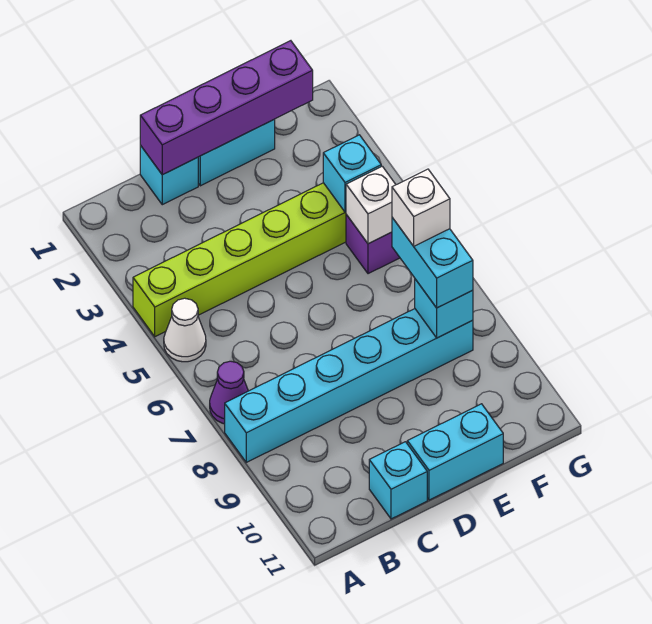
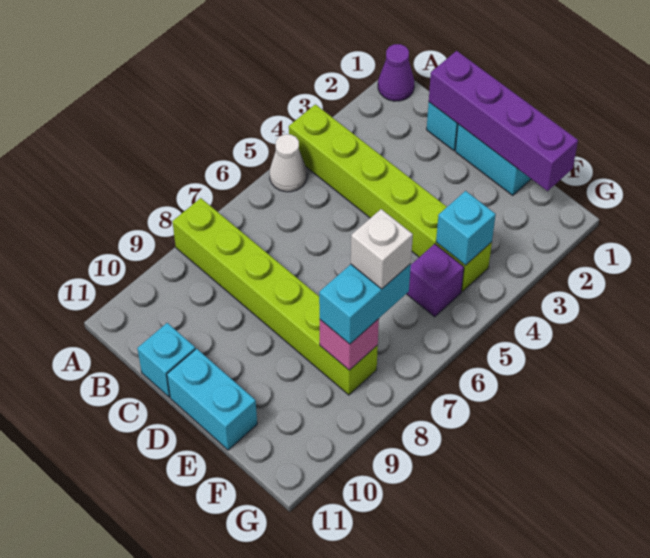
purple 1x1 cone [210,361,248,424] -> purple 1x1 cone moved to [378,44,414,101]
cyan 1x6 brick [225,309,473,462] -> lime 1x6 brick [172,198,378,395]
white 1x1 brick [346,166,396,244] -> none
cyan 1x1 brick [415,279,473,338] -> pink 1x1 brick [320,319,379,370]

